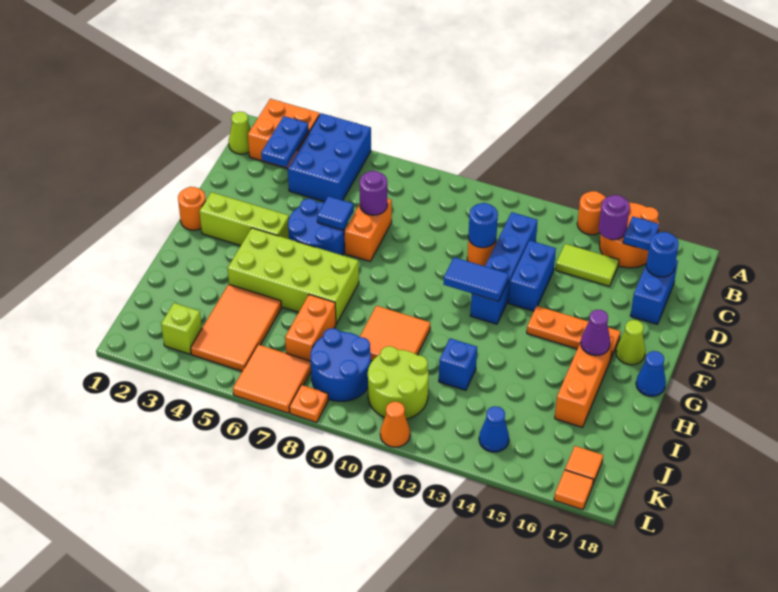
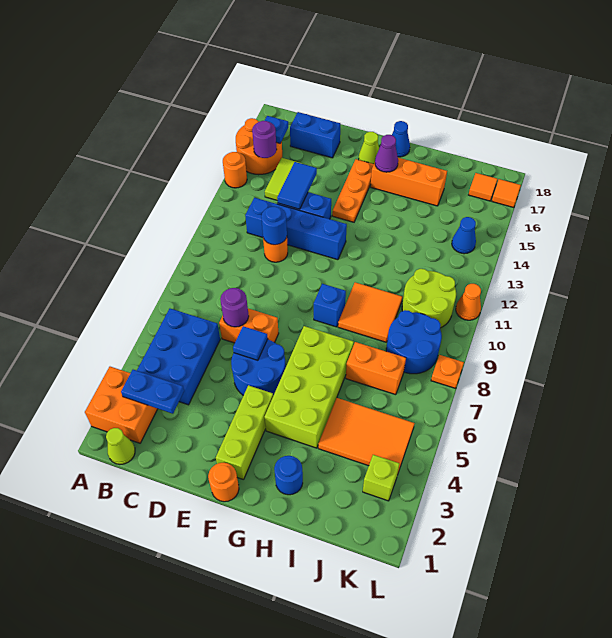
blue 2x3 brick [288,113,371,202] -> blue 2x3 brick turned to [137,309,220,405]
blue 1x1 round brick [646,232,679,277] -> blue 1x1 round brick moved to [274,456,303,495]
blue 1x2 tile [443,257,509,301] -> blue 1x2 tile moved to [277,162,317,209]
blue 1x1 brick [439,338,477,390] -> blue 1x1 brick moved to [314,284,346,327]
orange 2x2 tile [233,345,311,413] -> none

